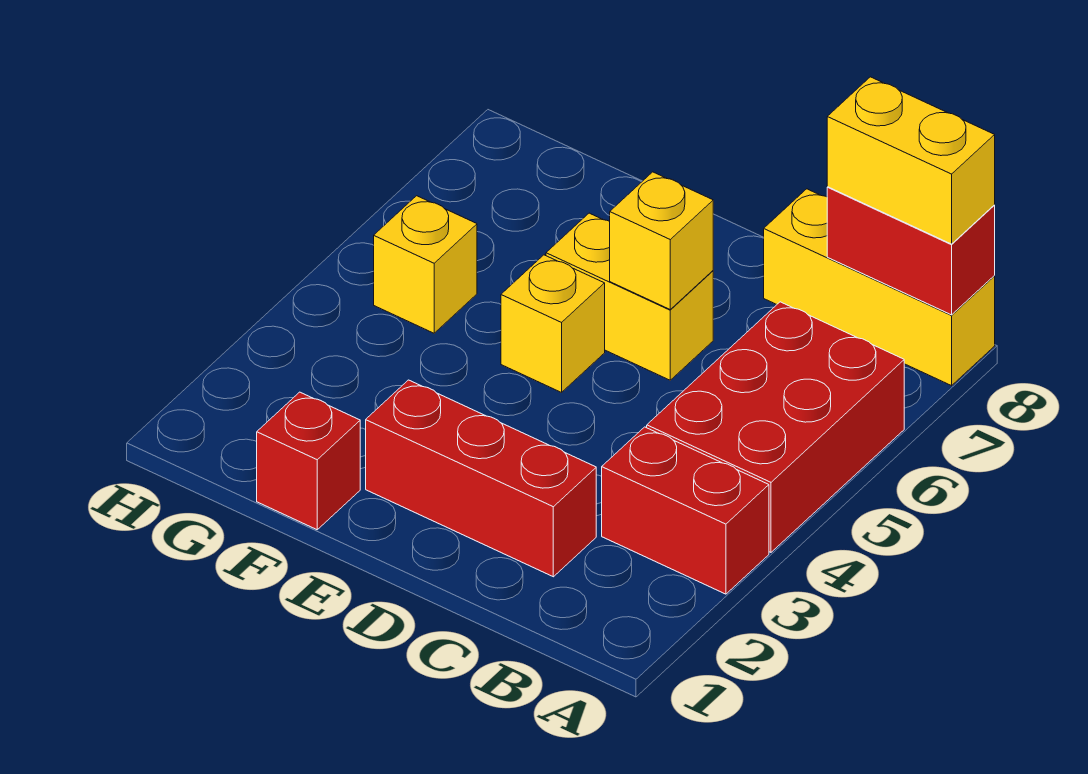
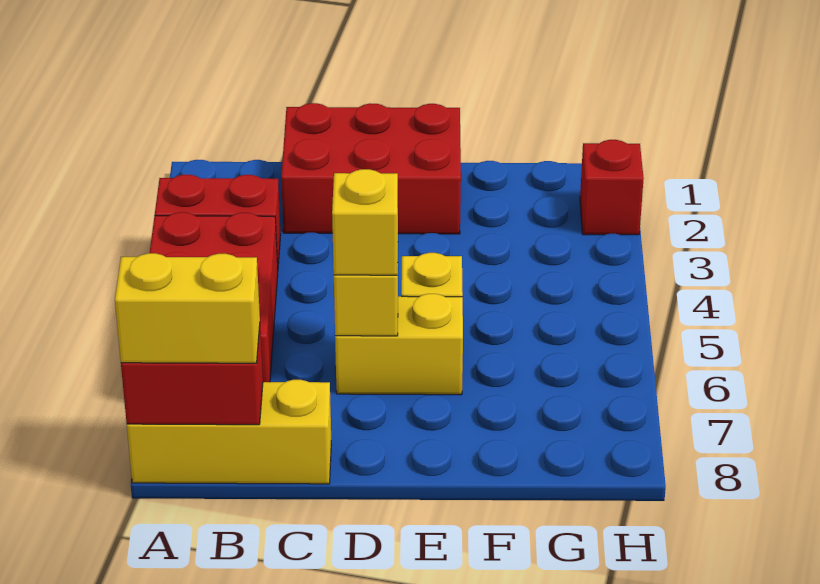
red 1x3 brick [366,380,596,577] -> red 2x3 brick [281,103,461,234]
red 1x1 brick [257,392,360,530] -> red 1x1 brick moved to [580,140,644,235]
yellow 1x1 brick [374,196,477,333] -> yellow 1x1 brick moved to [332,169,398,275]

